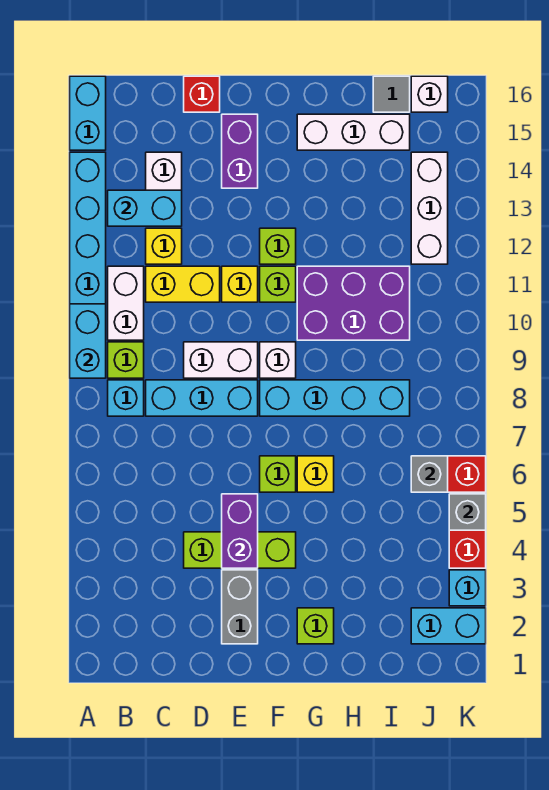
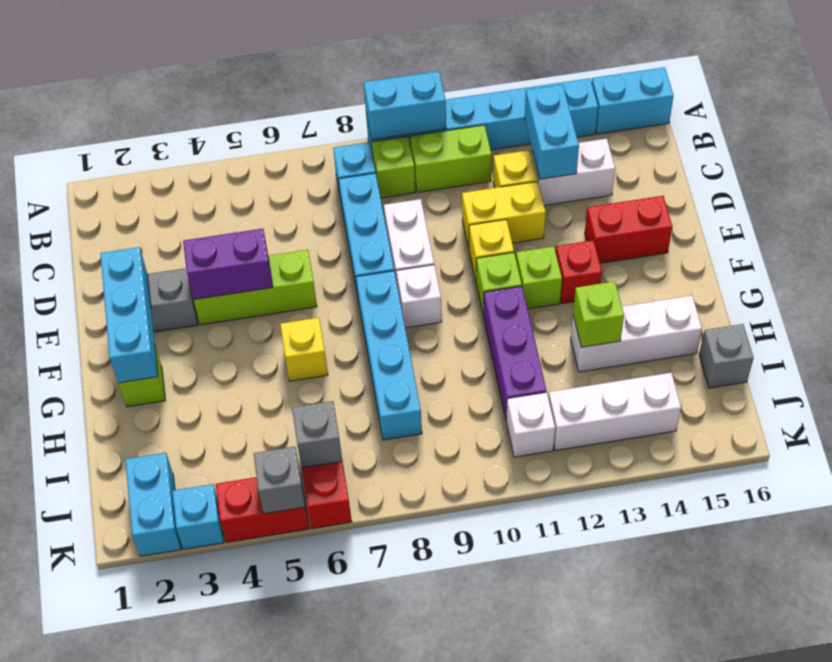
white 1x2 brick [108,266,144,340] -> lime 1x2 brick [410,125,492,192]
yellow 1x2 brick [146,266,220,302] -> yellow 1x2 brick turned to [462,181,546,248]
lime 1x3 brick [184,532,296,568] -> lime 1x3 brick turned to [194,250,317,325]
red 1x1 brick [184,76,220,112] -> red 1x1 brick moved to [556,240,602,303]
none -> cyan 1x3 brick [100,247,158,383]
purple 1x2 brick [222,114,258,188] -> red 1x2 brick [585,196,672,263]
lime 1x1 brick [260,456,296,492] -> lime 1x1 brick moved to [573,281,624,347]
purple 2x3 brick [297,266,410,340] -> purple 1x3 brick [484,286,547,419]
white 1x3 brick [297,114,410,150] -> white 1x3 brick turned to [571,296,702,372]
grey 1x1 tile [373,76,410,112] -> grey 1x1 brick [699,324,754,388]
white 1x1 brick [411,76,448,112] -> white 1x1 brick moved to [506,392,555,457]

